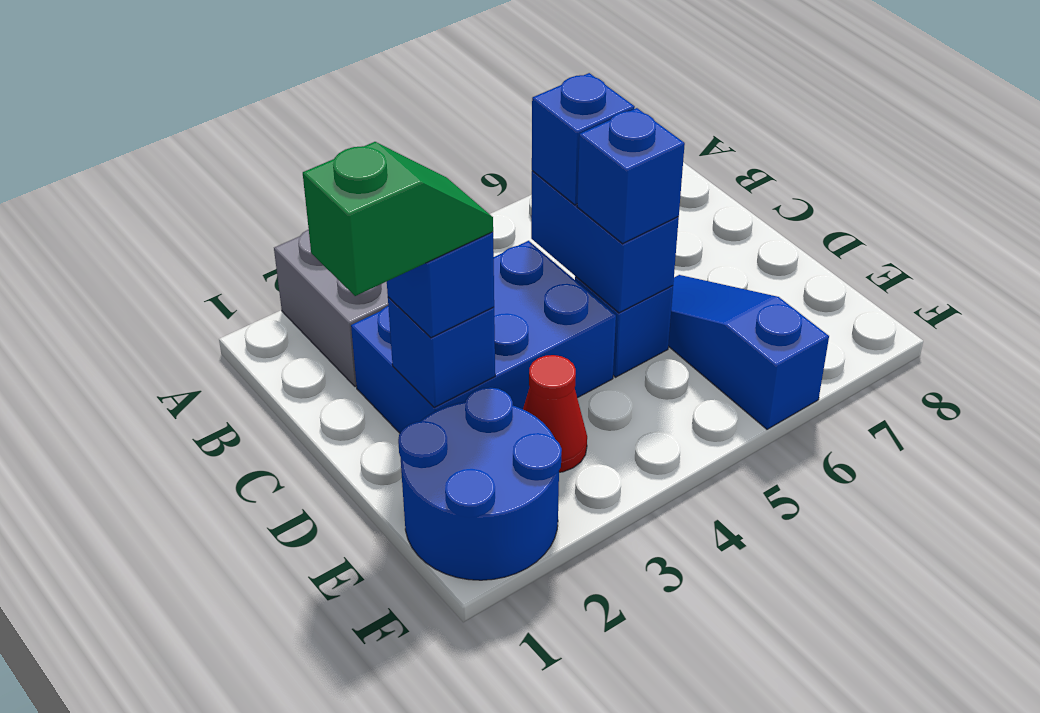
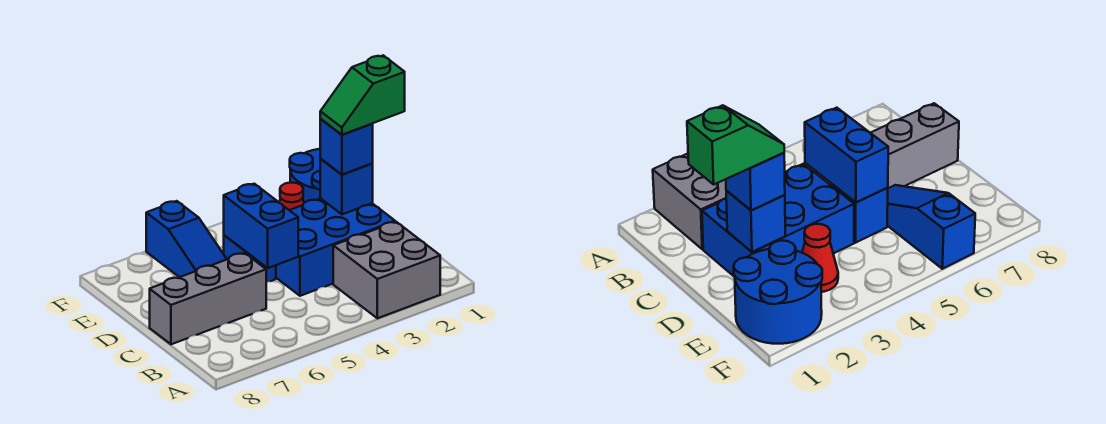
blue 1x1 brick [532,73,635,205] -> none
none -> grey 1x3 brick [150,253,266,344]
blue 1x1 brick [577,108,685,244] -> none

